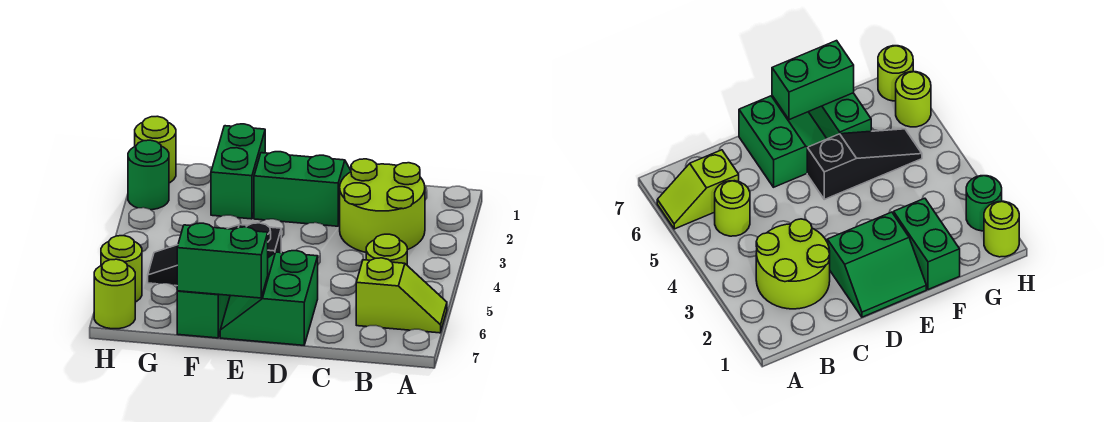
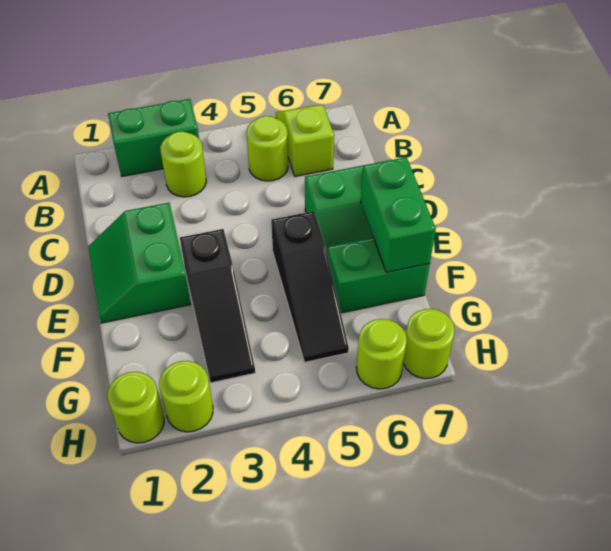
lime 2x2 round brick [340,159,425,252] -> lime 1x1 round brick [160,131,206,197]
none -> black 1x3 slope [180,229,255,383]
green 1x2 brick [211,124,265,219] -> green 1x2 brick moved to [108,99,199,176]
green 1x1 round brick [128,140,169,210] -> lime 1x1 round brick [159,361,213,432]

